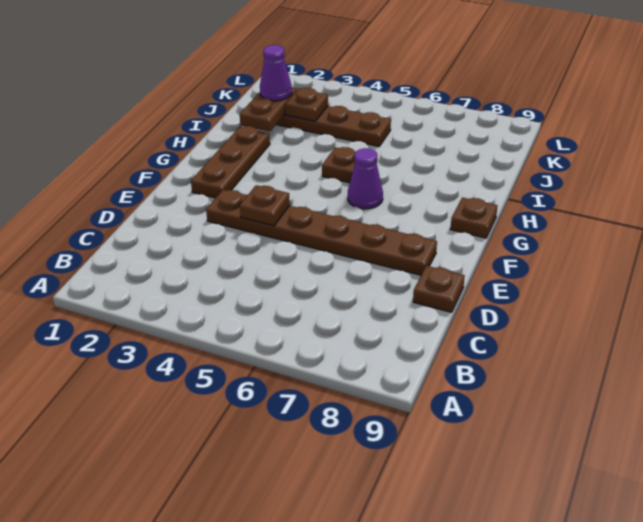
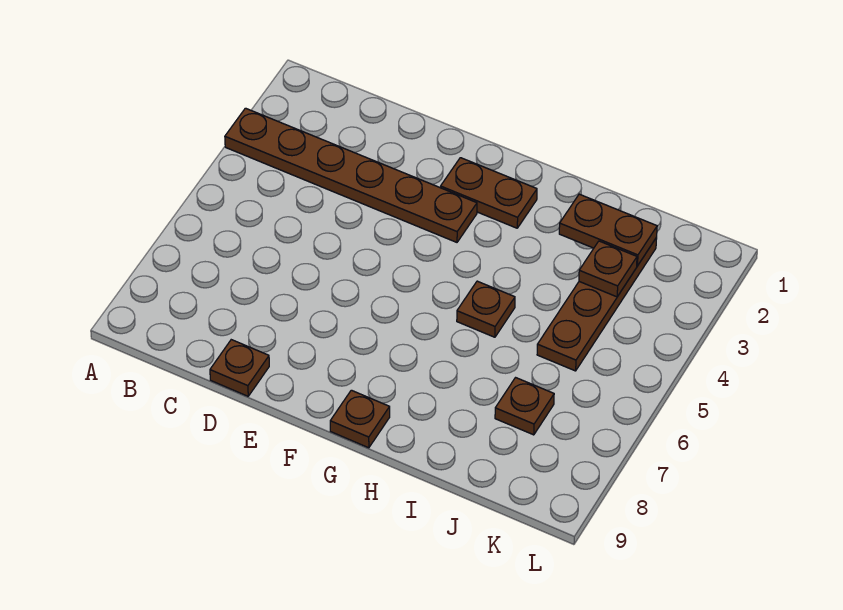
brown 1x6 plate [206,190,437,275] -> brown 1x6 plate turned to [225,108,477,242]
brown 1x1 plate [240,185,290,226] -> brown 1x1 plate moved to [495,378,554,435]
brown 1x3 plate [191,126,270,198] -> brown 1x2 plate [441,158,537,228]
purple 1x1 cone [348,148,383,209] -> none
purple 1x1 cone [260,45,292,101] -> none

